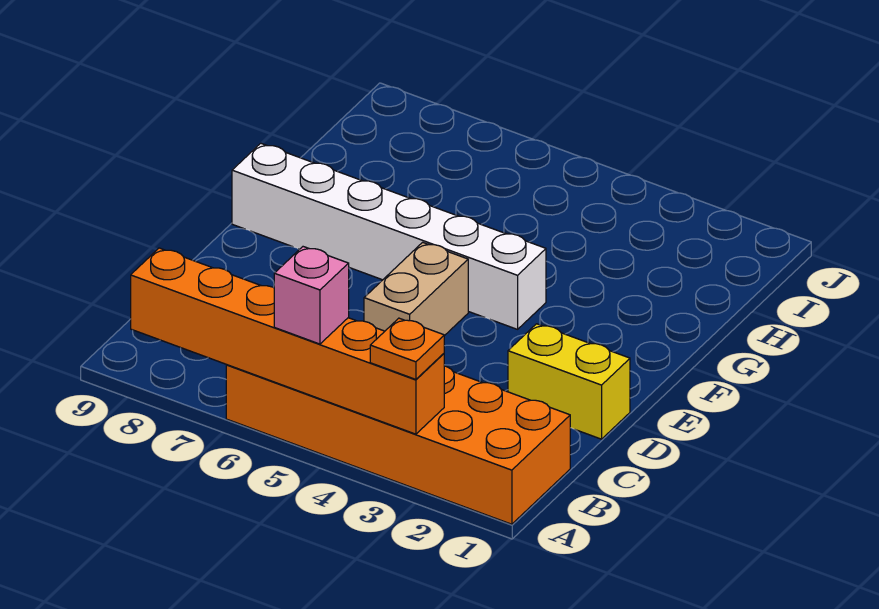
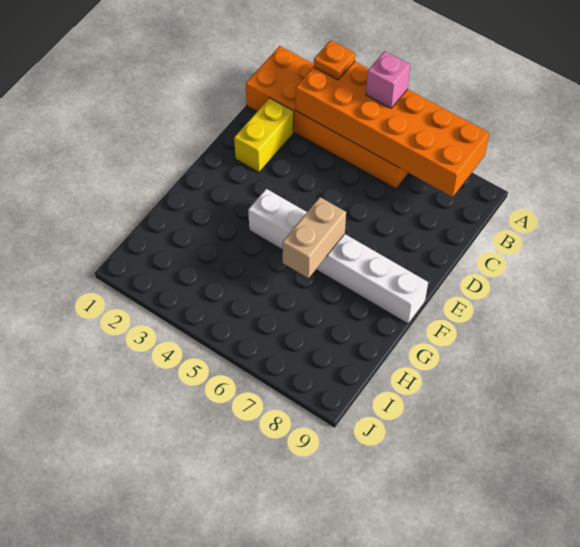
orange 1x6 brick [131,248,444,434] -> orange 2x6 brick [296,62,489,197]
yellow 1x2 brick [508,324,630,439] -> yellow 1x2 brick turned to [234,98,294,172]
tan 1x2 brick [364,242,468,336] -> tan 1x2 brick moved to [283,197,346,278]

